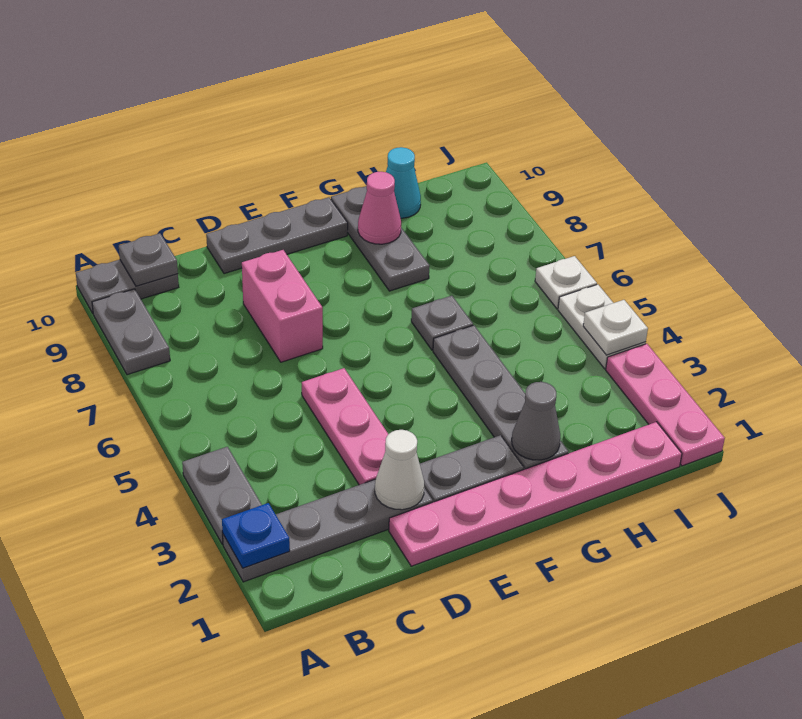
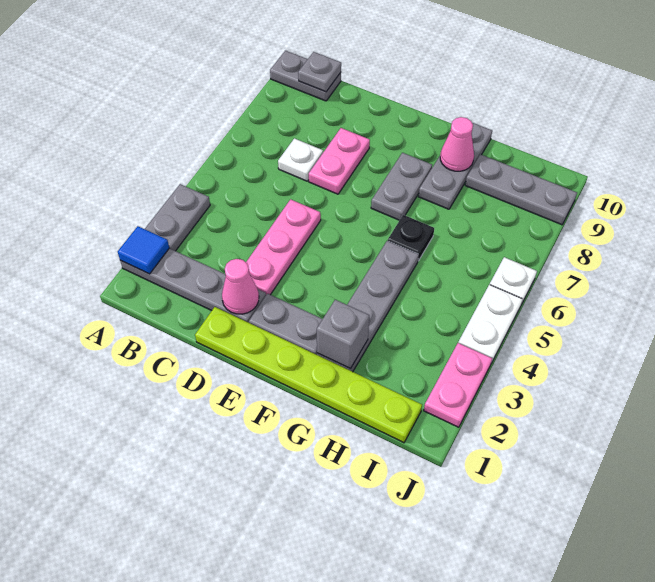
blue 1x1 plate [222,503,290,568] -> blue 1x1 tile [118,226,169,274]
grey 1x2 plate [92,289,170,375] -> grey 1x2 plate moved to [371,153,432,220]
pink 1x6 plate [389,422,682,566] -> lime 1x6 plate [195,307,422,443]
white 1x1 cone [375,430,424,510] -> pink 1x1 cone [222,259,259,314]
pink 1x2 brick [242,250,323,362] -> pink 1x2 plate [309,128,370,194]
grey 1x3 plate [206,197,348,274] -> grey 1x3 plate moved to [465,154,577,225]
grey 1x1 cone [512,382,560,460] -> grey 1x1 brick [317,300,369,369]
grey 1x1 plate [411,296,473,350] -> black 1x1 plate [388,215,434,261]
cyan 1x1 cone [386,147,421,218] -> none
pink 1x3 plate [606,344,725,466] -> pink 1x2 plate [424,343,492,427]
white 1x1 plate [583,300,648,355] -> white 1x1 plate moved to [278,138,323,181]

